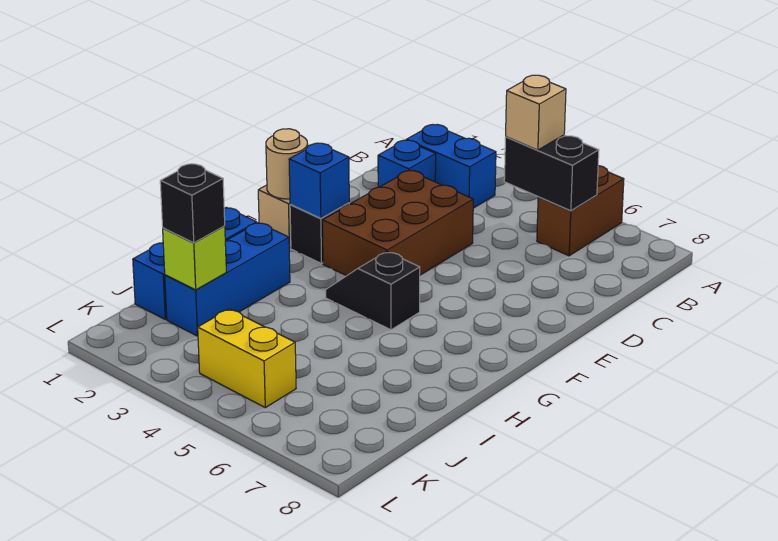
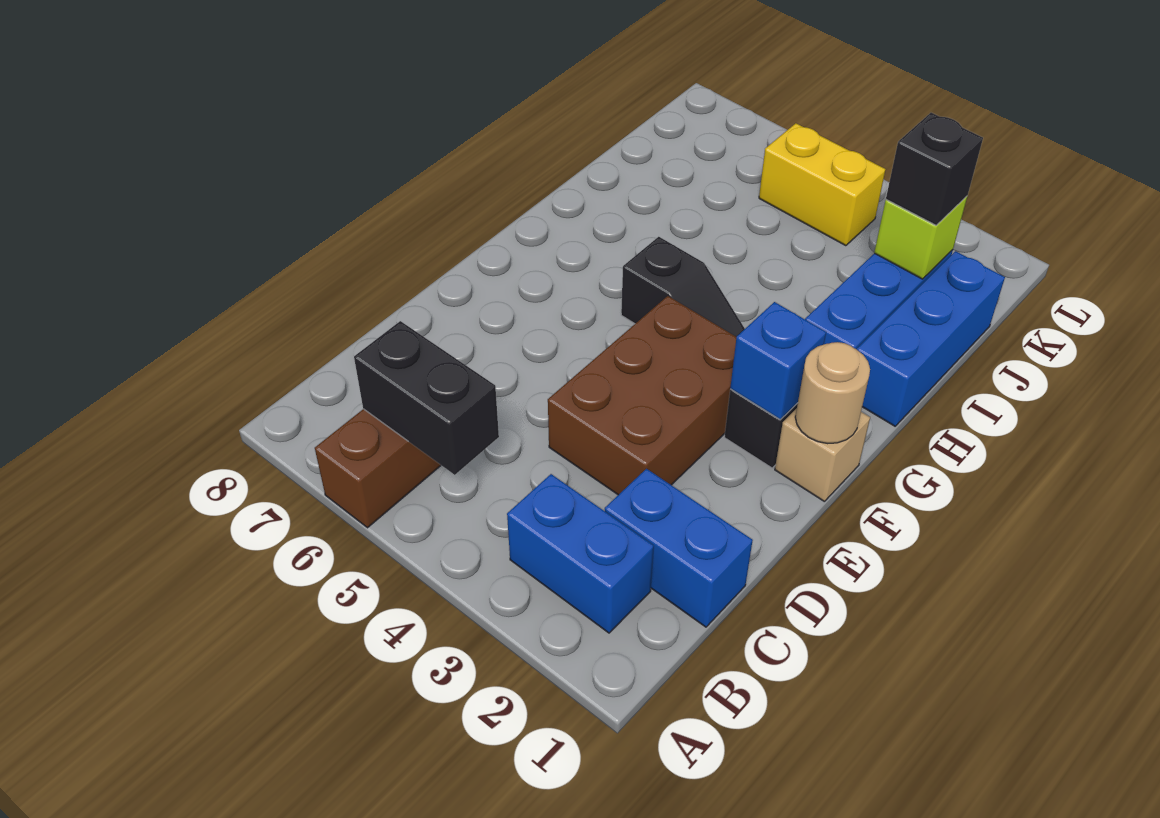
tan 1x1 brick [506,75,566,150] -> none
blue 1x1 brick [378,140,436,187] -> blue 1x2 brick [605,469,753,627]

